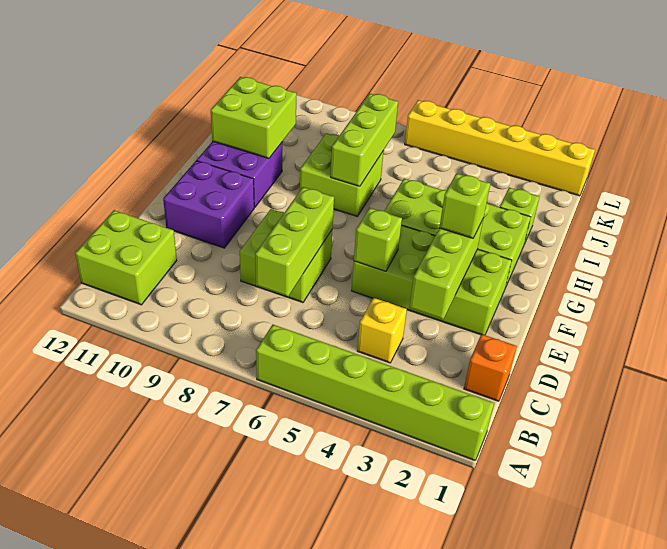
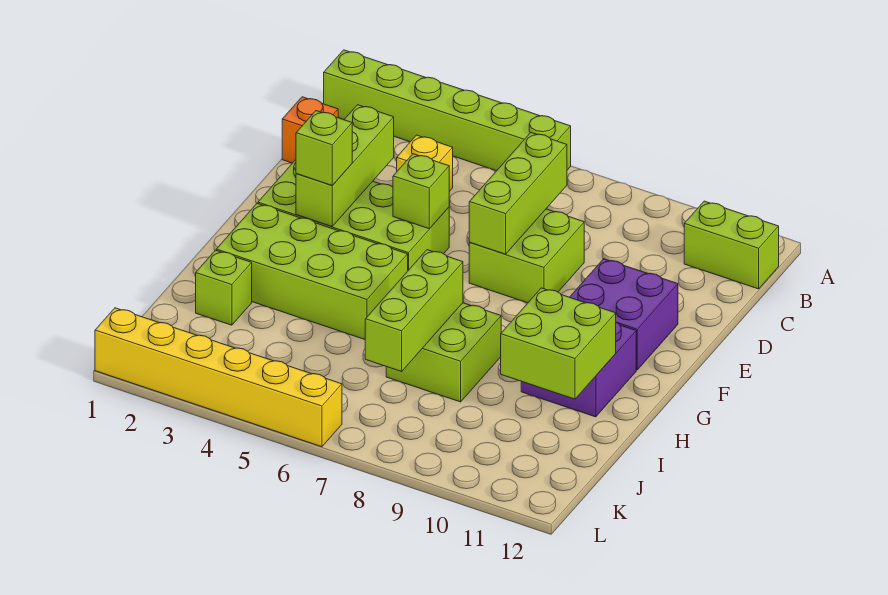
lime 2x2 brick [75,210,177,305] -> lime 1x2 brick [684,201,779,289]

